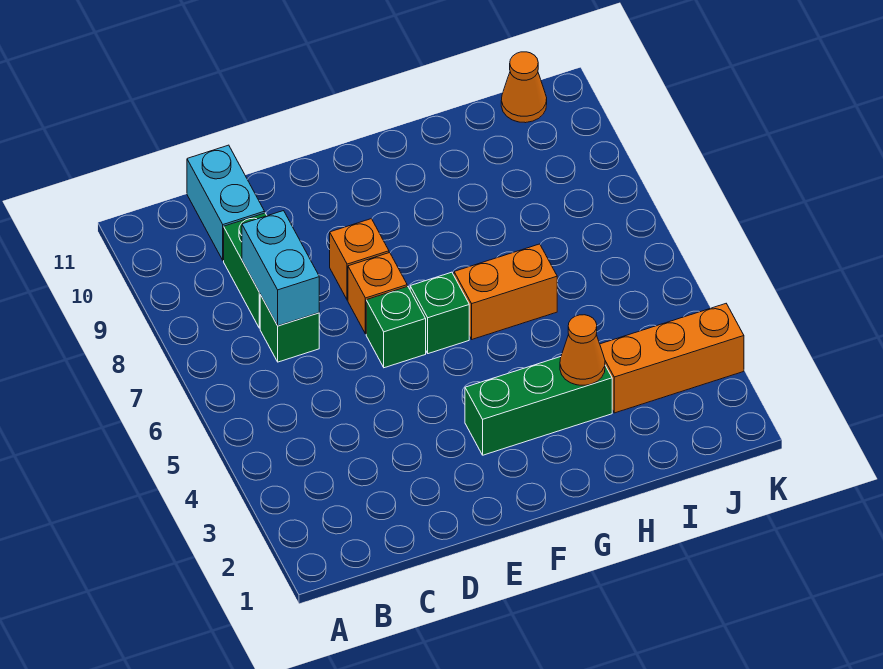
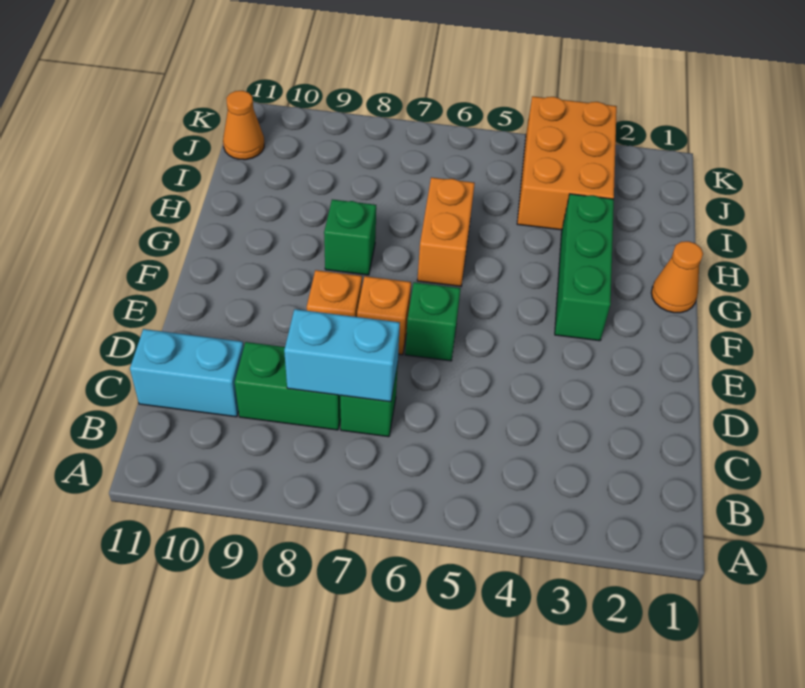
green 1x1 brick [410,272,469,354] -> green 1x1 brick moved to [324,199,376,275]
orange 1x1 cone [560,315,605,385] -> orange 1x1 cone moved to [651,241,703,313]
orange 1x3 brick [600,304,744,413] -> orange 2x3 brick [517,96,617,230]

